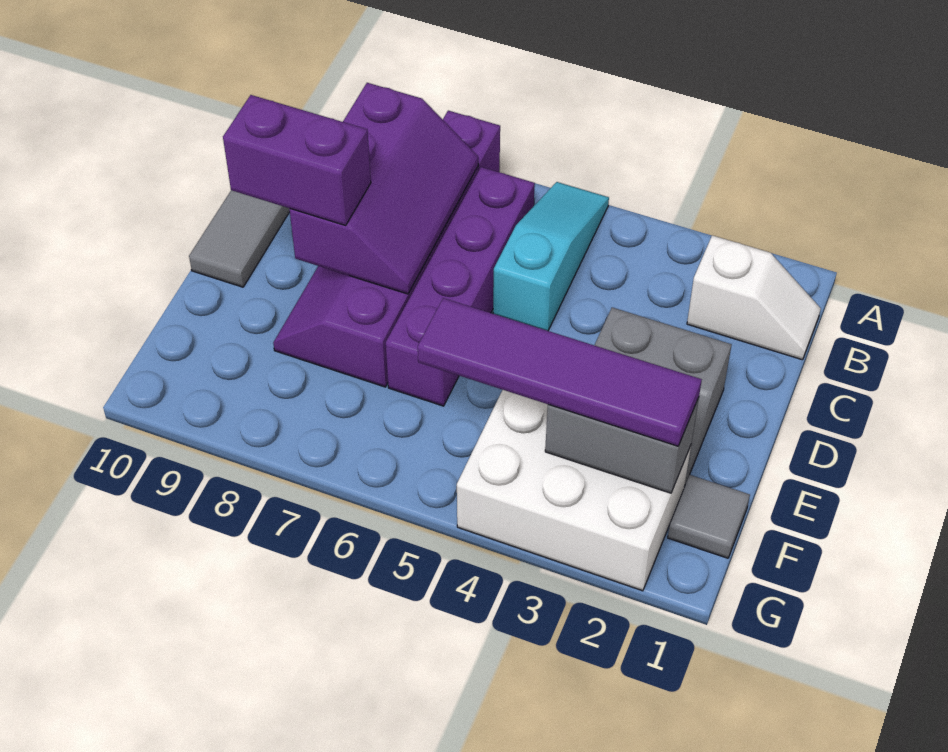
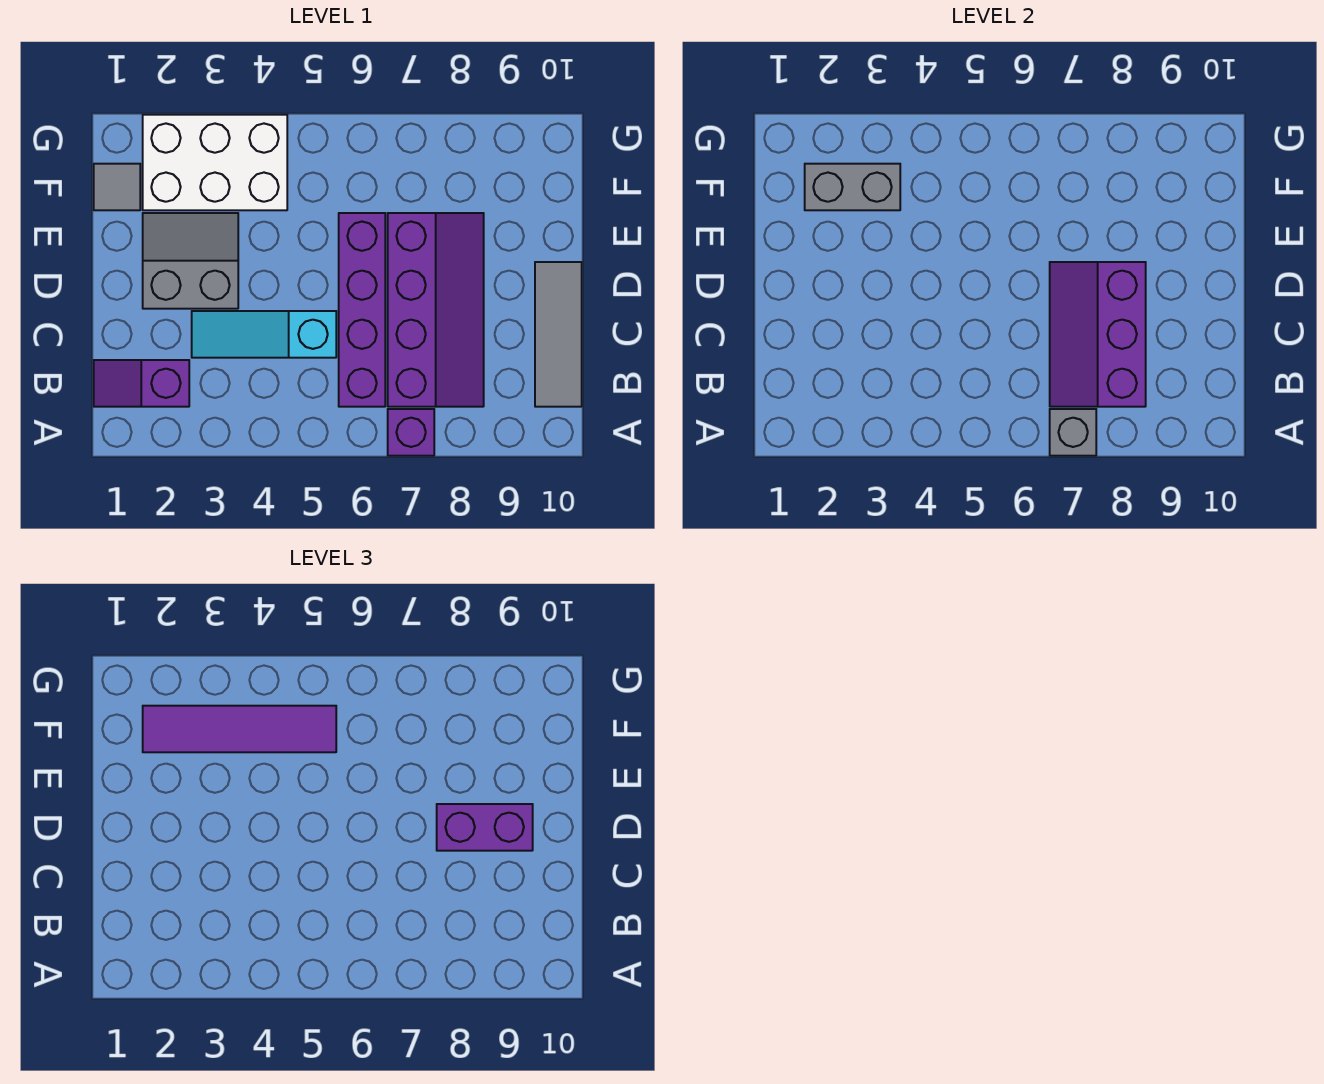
cyan 1x3 slope [493,182,609,331] -> cyan 1x3 slope turned to [192,311,336,358]
none -> grey 1x1 brick [1050,409,1096,456]
white 1x2 slope [687,235,821,360] -> purple 1x2 slope [94,360,189,407]

